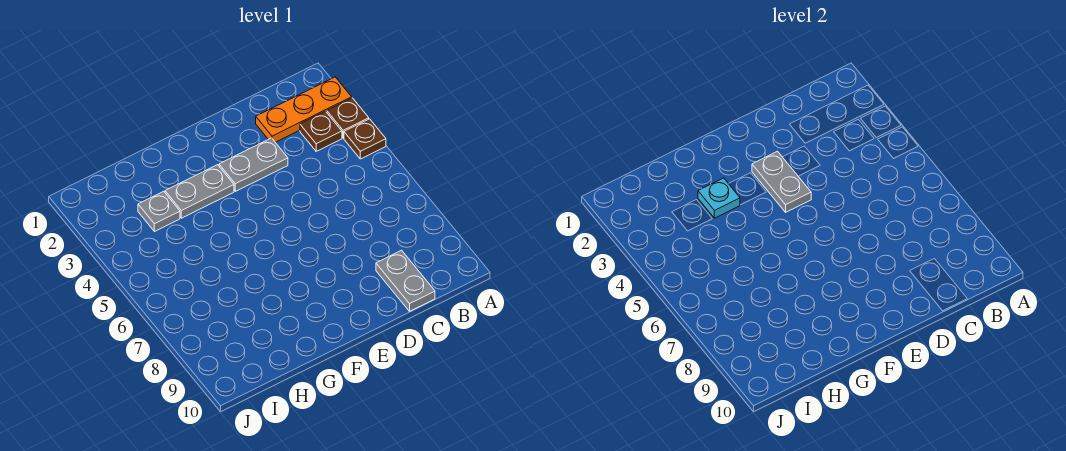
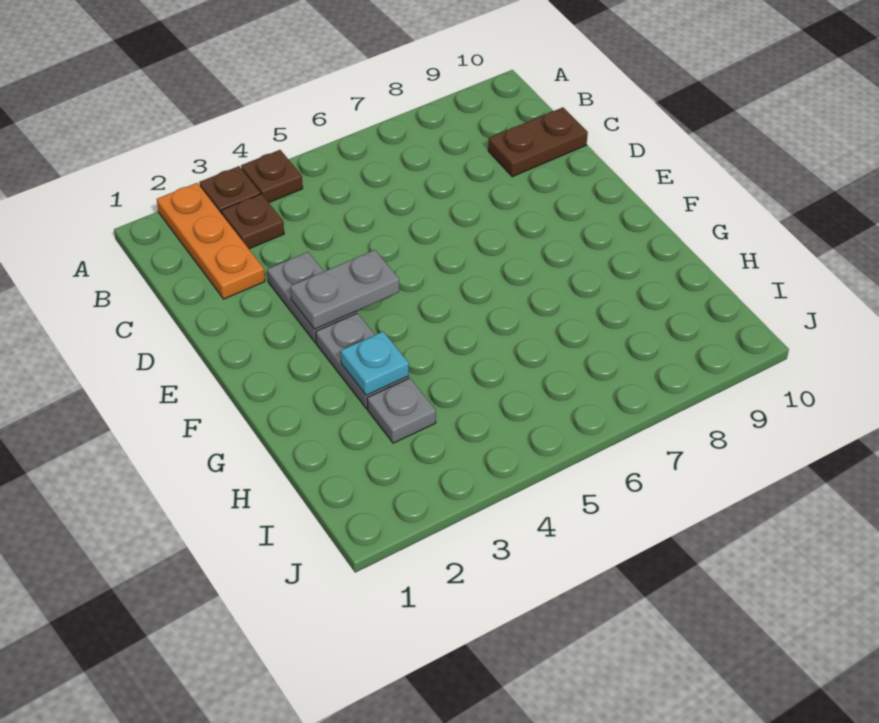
grey 1x2 plate [376,250,435,311] -> brown 1x2 plate [488,107,588,177]

